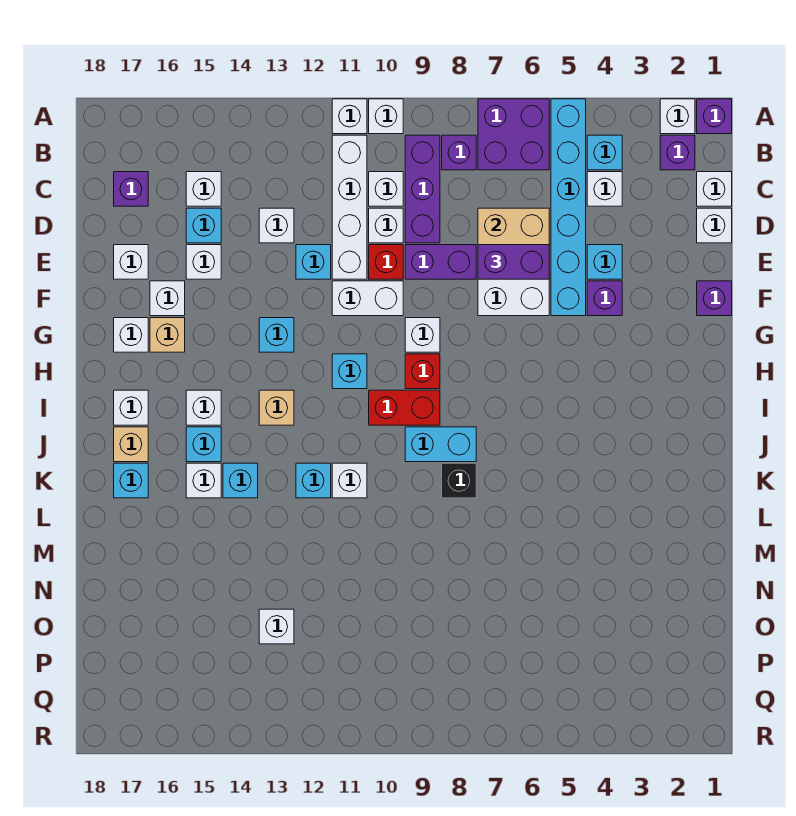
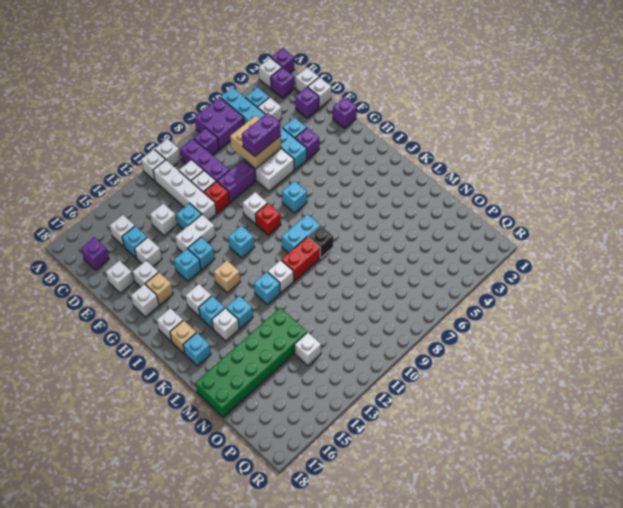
none -> purple 1x1 brick [295,87,319,118]
white 1x2 brick [332,281,403,316] -> white 1x2 brick moved to [175,215,216,252]
none -> cyan 1x1 brick [174,249,201,281]
none -> cyan 1x1 brick [282,181,307,213]
red 1x2 brick [369,390,440,425] -> red 1x2 brick moved to [281,237,320,281]
none -> green 2x6 brick [195,308,307,417]

